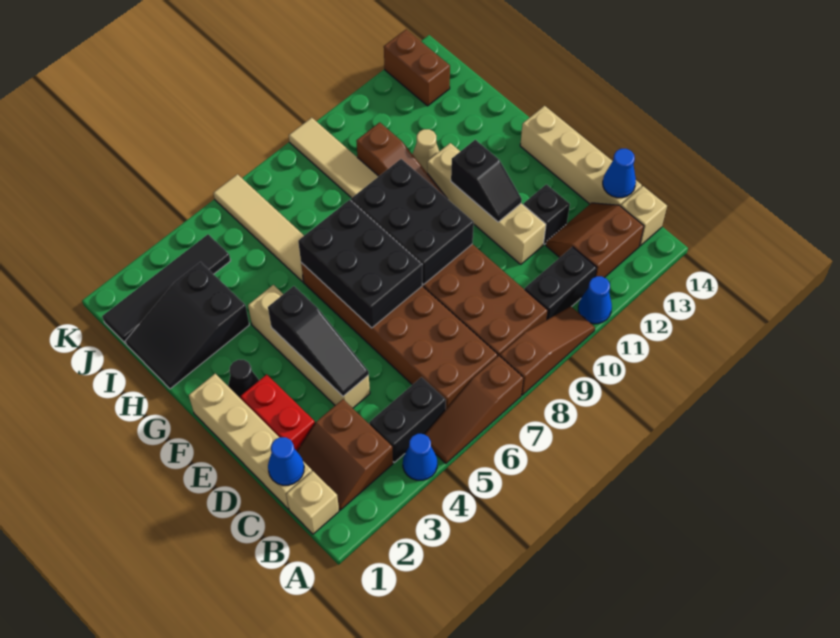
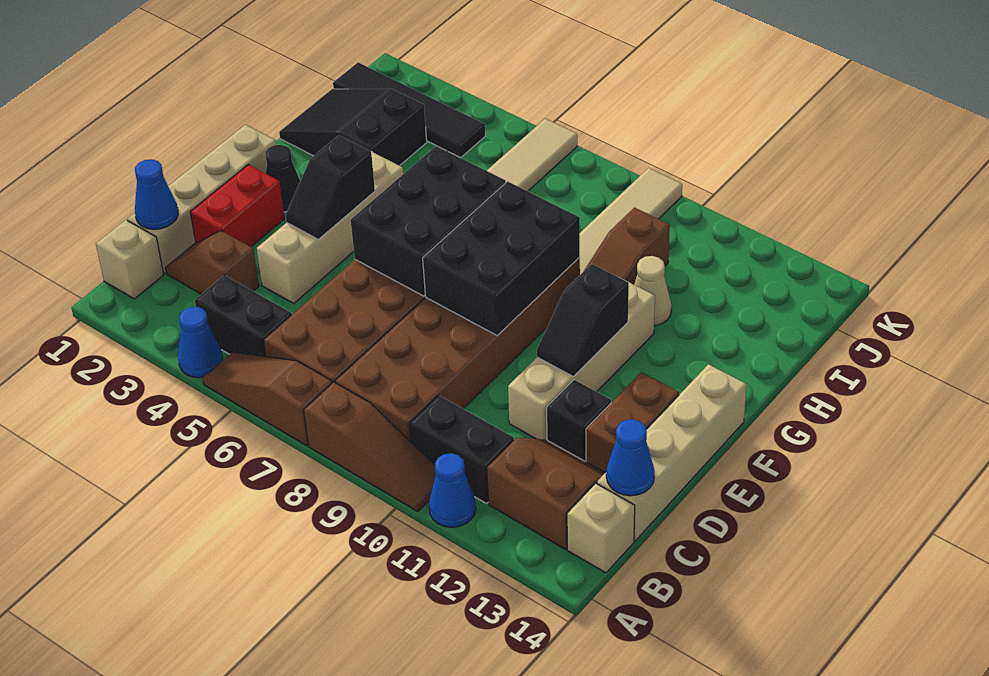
brown 2x2 slope [297,399,393,510] -> brown 1x2 slope [166,231,259,294]
black 1x3 slope [268,286,369,396] -> black 1x2 slope [285,135,375,239]
brown 1x2 brick [384,29,450,106] -> brown 1x2 brick moved to [586,372,679,473]

